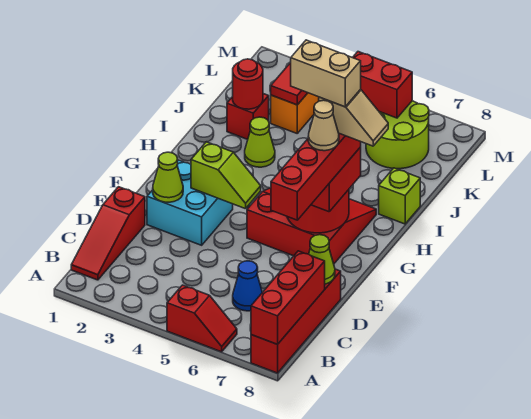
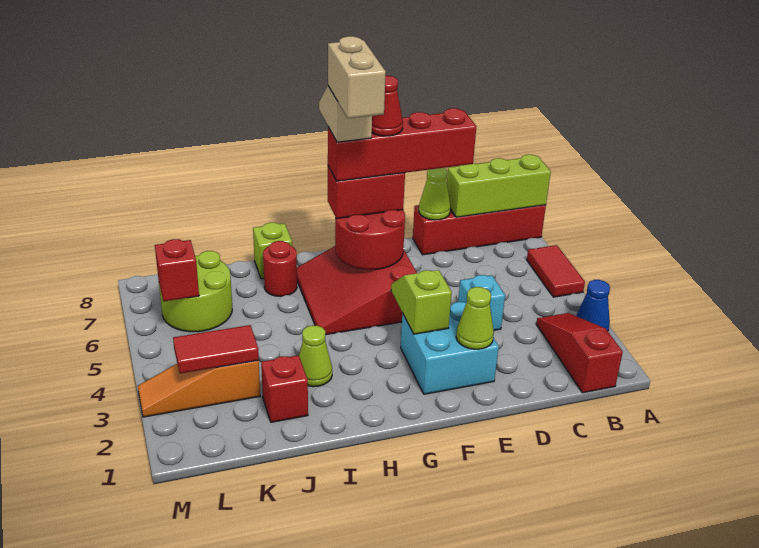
red 1x2 slope [167,285,237,352] -> red 1x2 tile [527,245,585,297]
red 1x3 brick [251,251,325,344] -> lime 1x3 brick [447,155,551,217]
red 1x3 slope [71,187,145,280] -> red 1x3 slope turned to [536,313,623,393]
blue 1x1 cone [233,261,262,311] -> blue 1x1 cone moved to [576,280,610,331]
none -> cyan 1x1 brick [458,275,505,330]
tan 1x1 cone [308,100,339,151] -> red 1x1 cone [372,76,403,136]
red 1x1 round brick [233,59,263,109] -> red 1x1 round brick moved to [263,241,297,296]
red 1x2 brick [352,52,412,118] -> red 1x1 brick [155,239,199,301]

